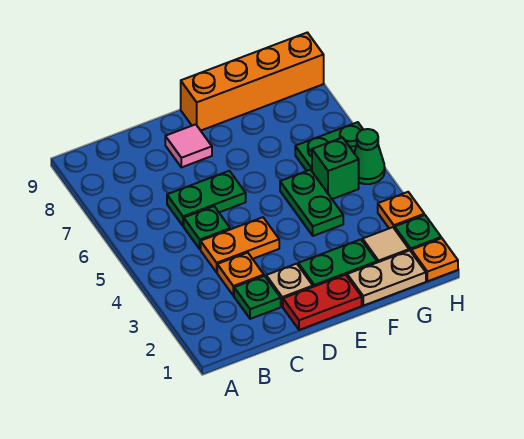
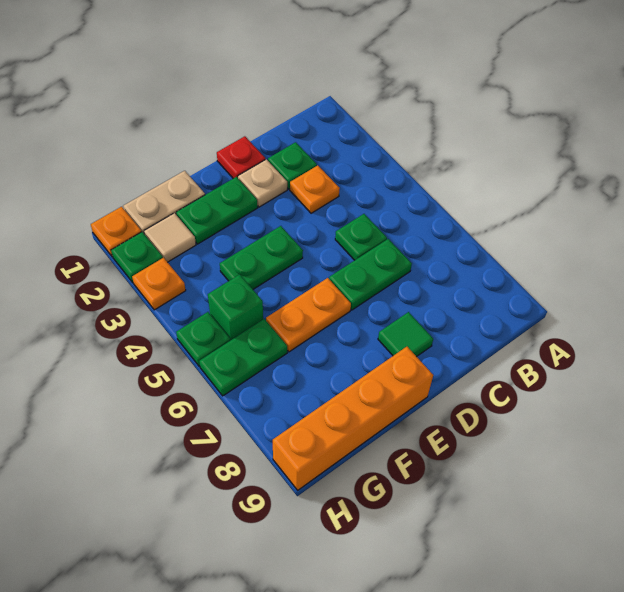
orange 1x2 plate [201,217,279,272] -> orange 1x2 plate moved to [266,278,351,352]
red 1x2 plate [283,275,362,330] -> red 1x1 plate [217,136,265,178]
pink 1x1 tile [165,124,212,167] -> green 1x1 tile [378,312,433,357]
green 1x2 plate [280,170,343,236] -> green 1x2 plate turned to [220,226,303,289]
green 1x1 cone [354,129,385,184] -> green 1x1 plate [176,312,230,366]

